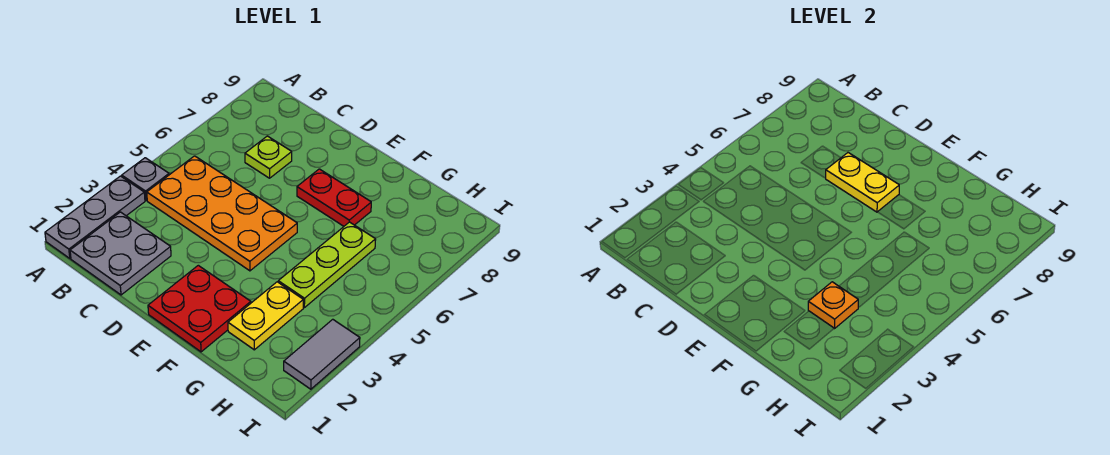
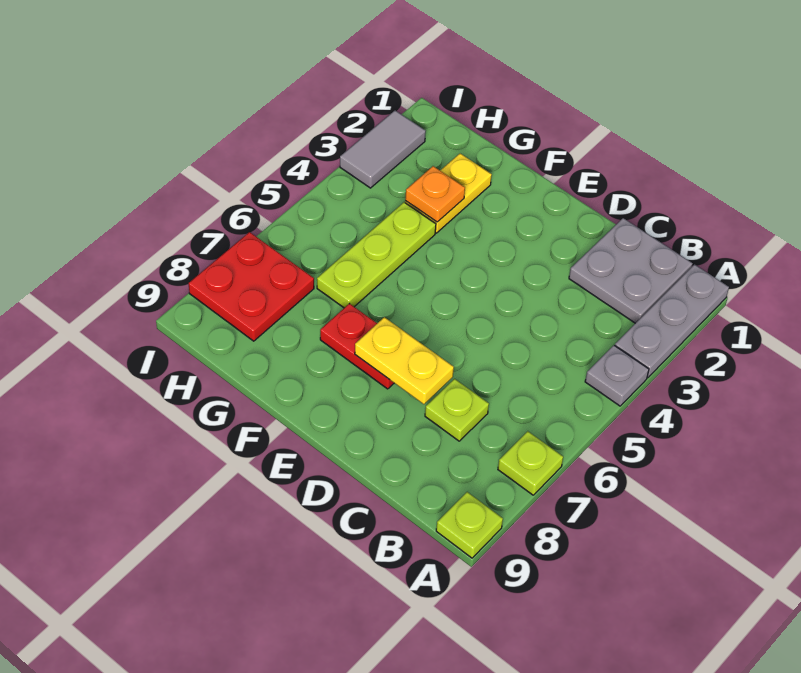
none -> lime 1x1 plate [498,431,563,495]
none -> lime 1x1 plate [436,492,503,558]
orange 2x4 plate [147,156,297,271] -> none
red 2x2 plate [148,265,251,352] -> red 2x2 plate moved to [189,232,314,341]

